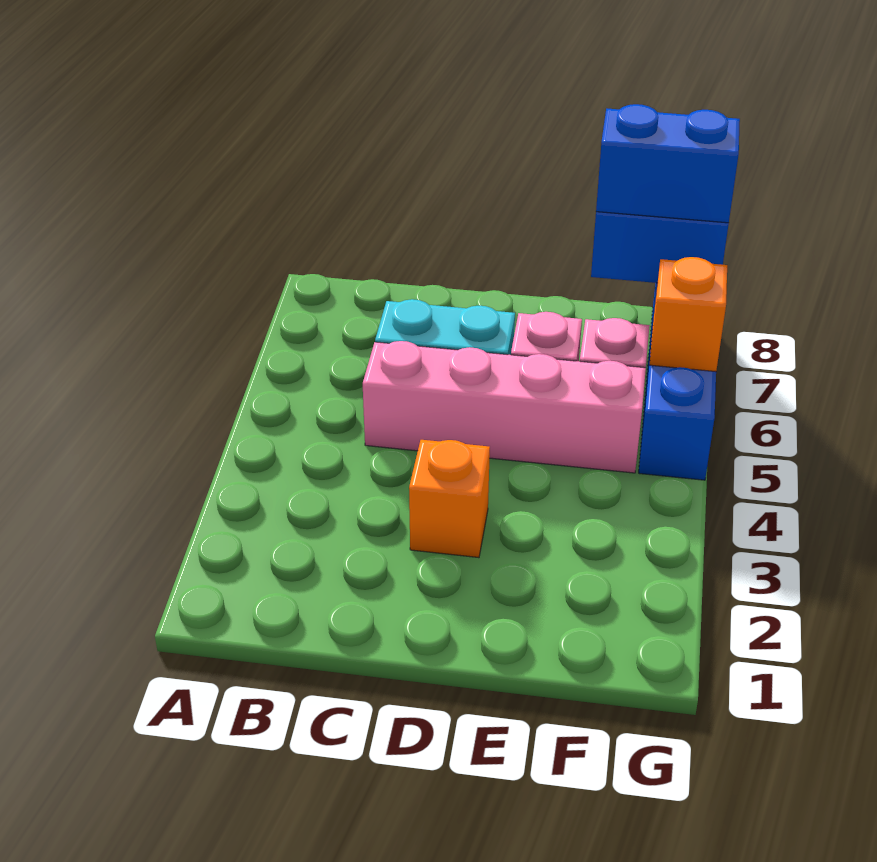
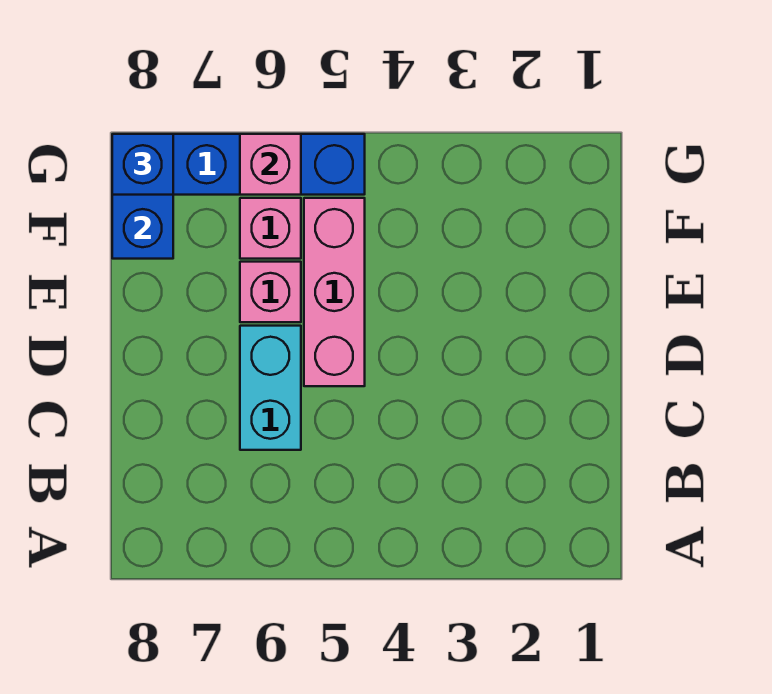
pink 1x4 brick [363,341,646,473] -> pink 1x3 brick [304,198,365,386]
orange 1x1 brick [409,440,490,558] -> none
blue 1x2 brick [596,104,740,223] -> blue 1x1 brick [112,134,173,195]
orange 1x1 brick [650,257,727,372] -> pink 1x1 brick [240,134,301,195]

